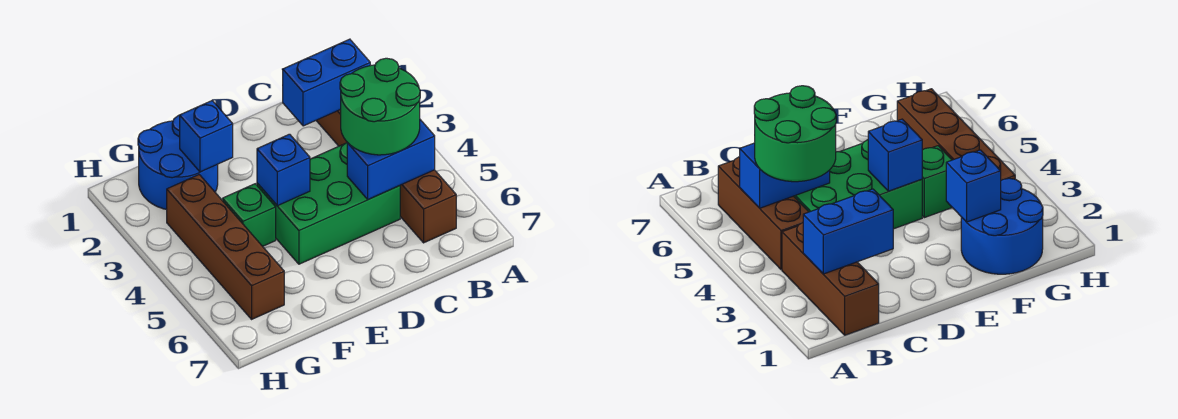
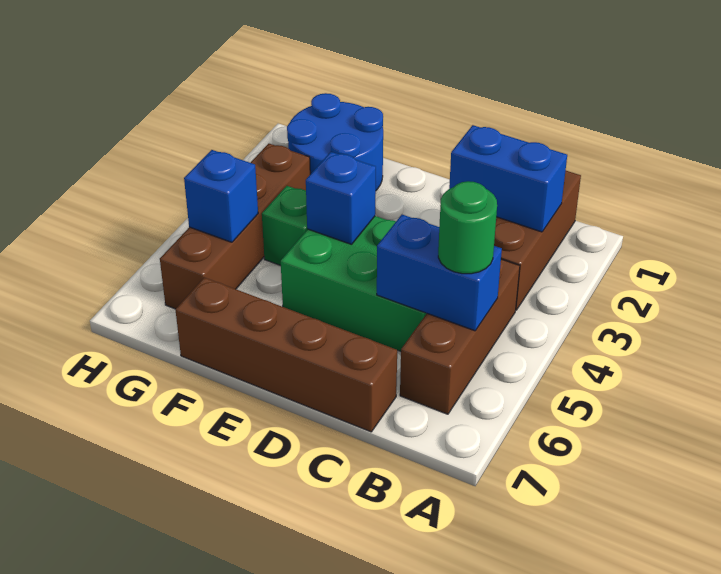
green 2x2 round brick [340,58,420,155] -> green 1x1 round brick [438,181,497,274]
none -> brown 1x4 brick [175,278,397,432]
blue 1x1 brick [180,101,233,172] -> blue 1x1 brick moved to [184,150,258,242]

